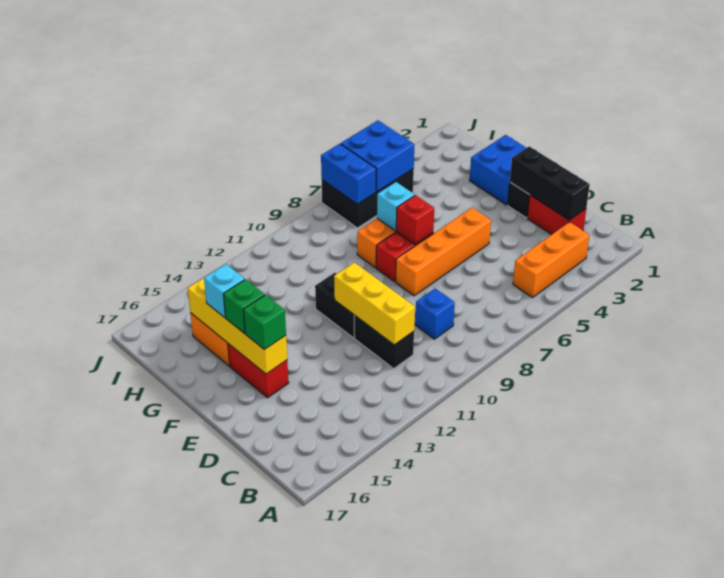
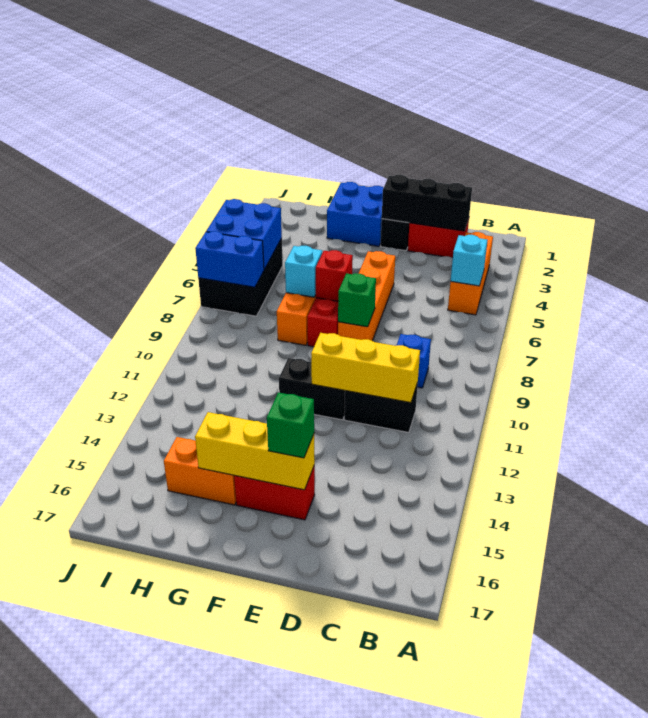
yellow 1x4 brick [188,278,287,374] -> yellow 1x3 brick [195,412,315,490]
green 1x1 brick [224,279,265,333] -> green 1x1 brick moved to [338,273,376,327]
cyan 1x1 brick [204,264,245,318] -> cyan 1x1 brick moved to [451,235,488,286]

